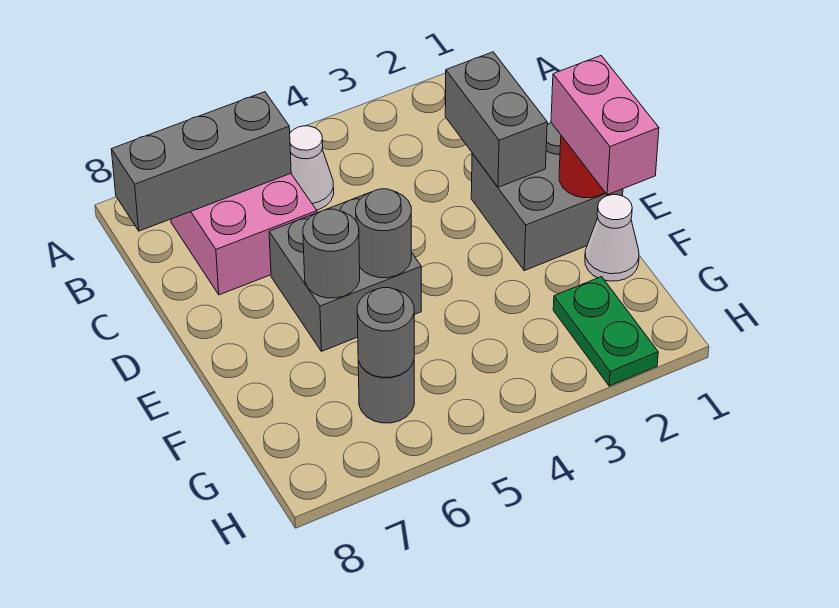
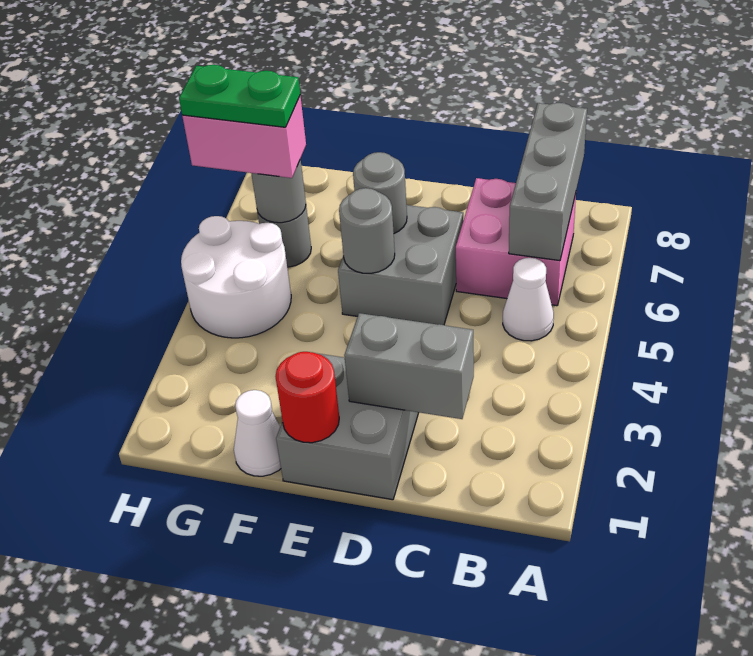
pink 1x2 brick [551,56,659,195] -> pink 1x2 brick moved to [182,95,306,178]
green 1x2 plate [553,277,658,386] -> green 1x2 plate moved to [179,65,300,127]
none -> white 2x2 round brick [181,216,291,338]

